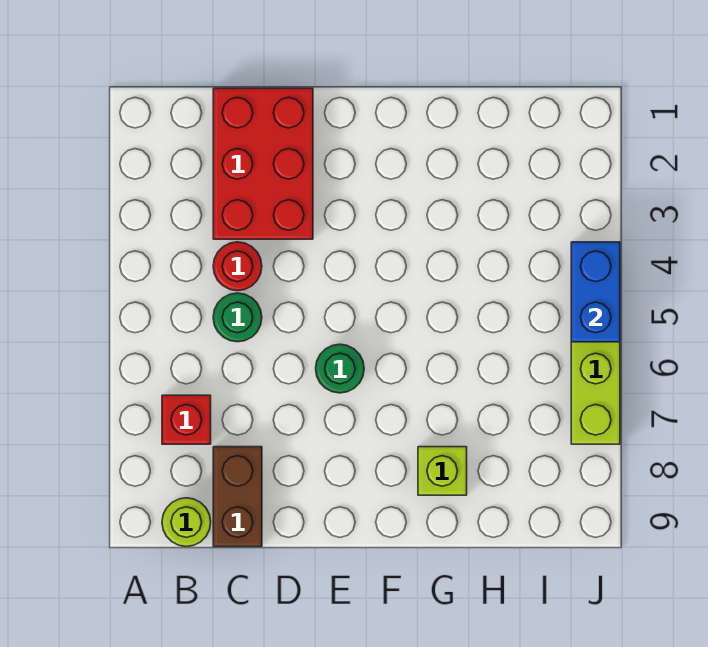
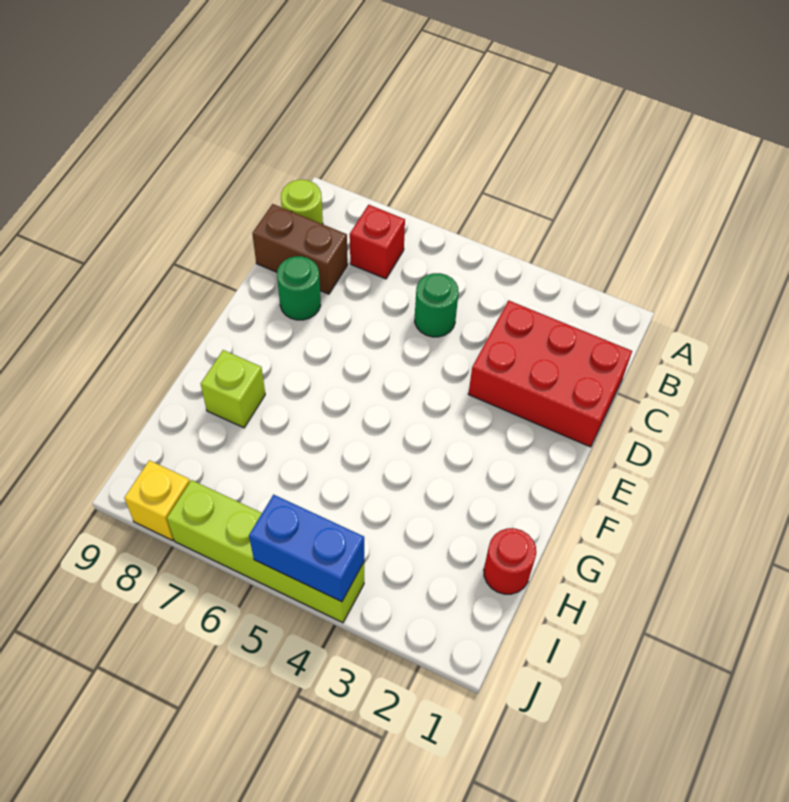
red 1x1 round brick [213,242,262,291] -> red 1x1 round brick moved to [484,528,536,594]
green 1x1 round brick [316,344,364,393] -> green 1x1 round brick moved to [277,256,321,320]
none -> yellow 1x1 brick [124,460,190,540]

